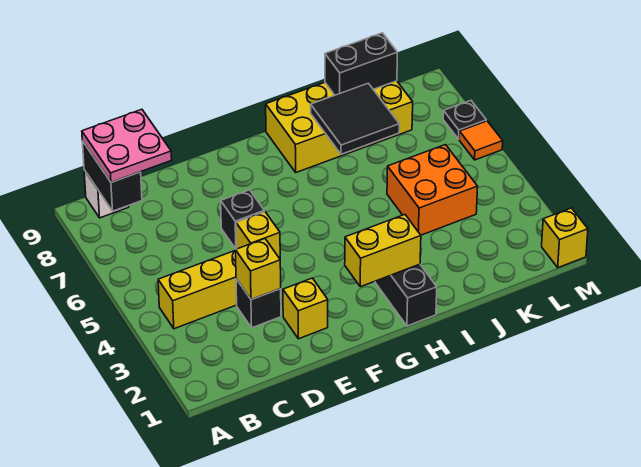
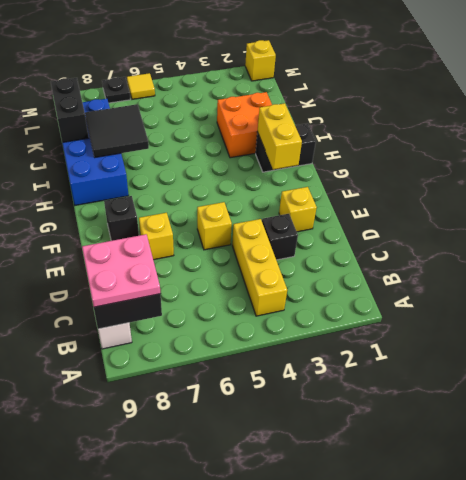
yellow 1x1 brick [235,239,281,300] -> yellow 1x1 brick moved to [139,213,174,260]
black 1x1 brick [221,190,264,249] -> black 1x1 brick moved to [104,196,139,241]
yellow 2x4 brick [266,81,413,172] -> blue 2x4 brick [62,99,129,205]
orange 2x2 brick [387,145,478,235] -> orange 2x2 brick moved to [217,92,272,158]
orange 1x1 tile [459,121,503,160] -> yellow 1x1 tile [127,73,155,99]

